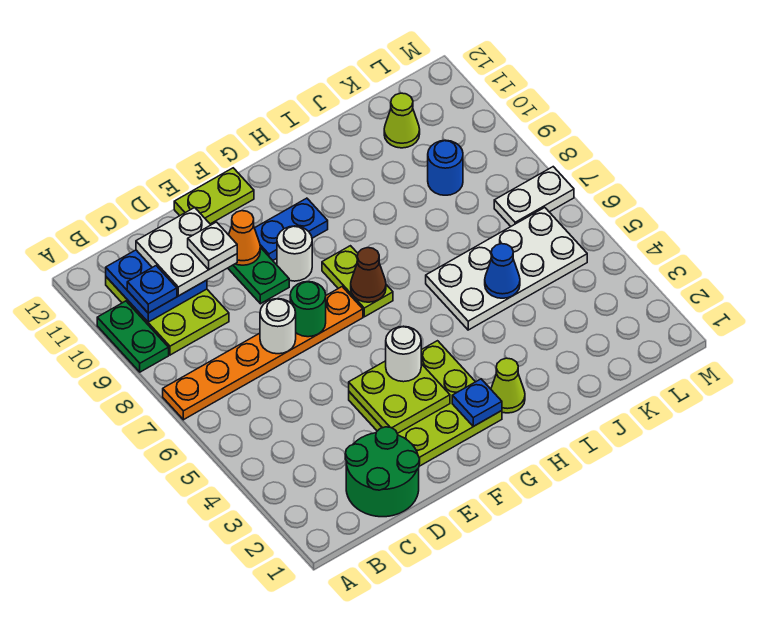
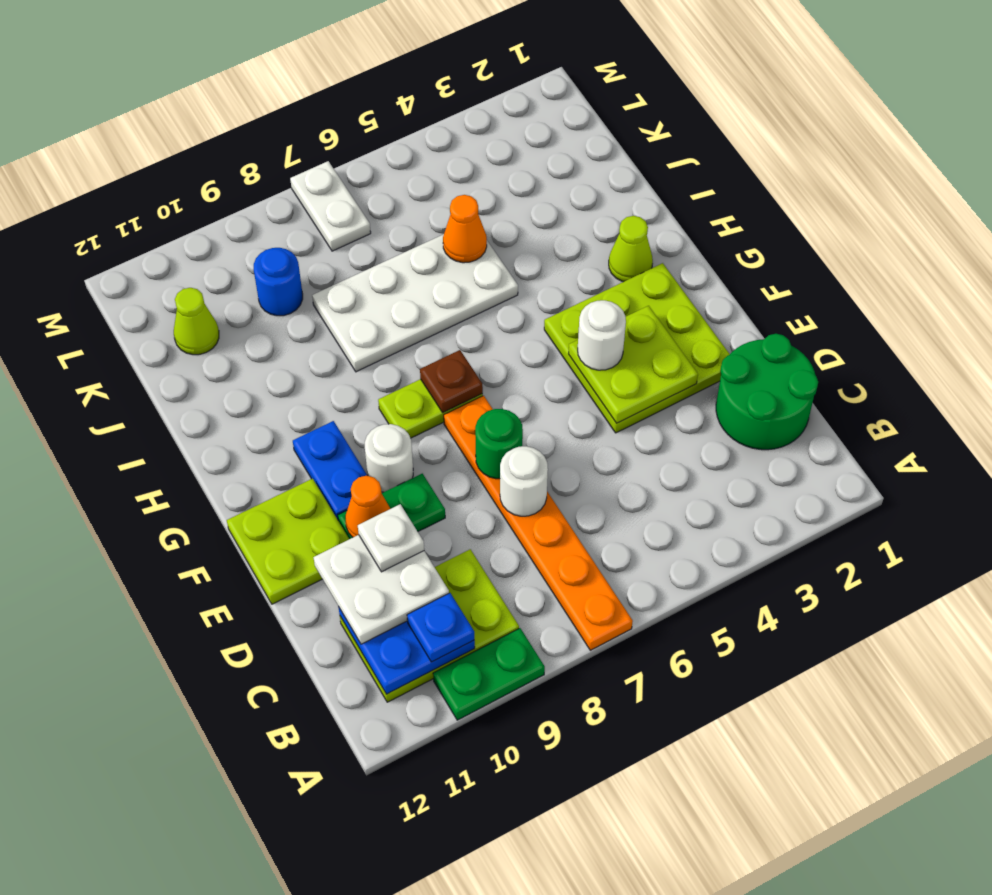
lime 1x2 plate [174,168,254,224] -> lime 2x2 plate [227,479,349,604]
blue 1x1 plate [452,379,502,426] -> none
brown 1x1 cone [351,248,386,302] -> brown 1x1 plate [420,350,483,413]
white 2x4 plate [426,208,587,330] -> white 2x4 plate turned to [312,234,518,372]
blue 1x1 cone [485,244,520,298] -> orange 1x1 cone [443,195,487,263]

